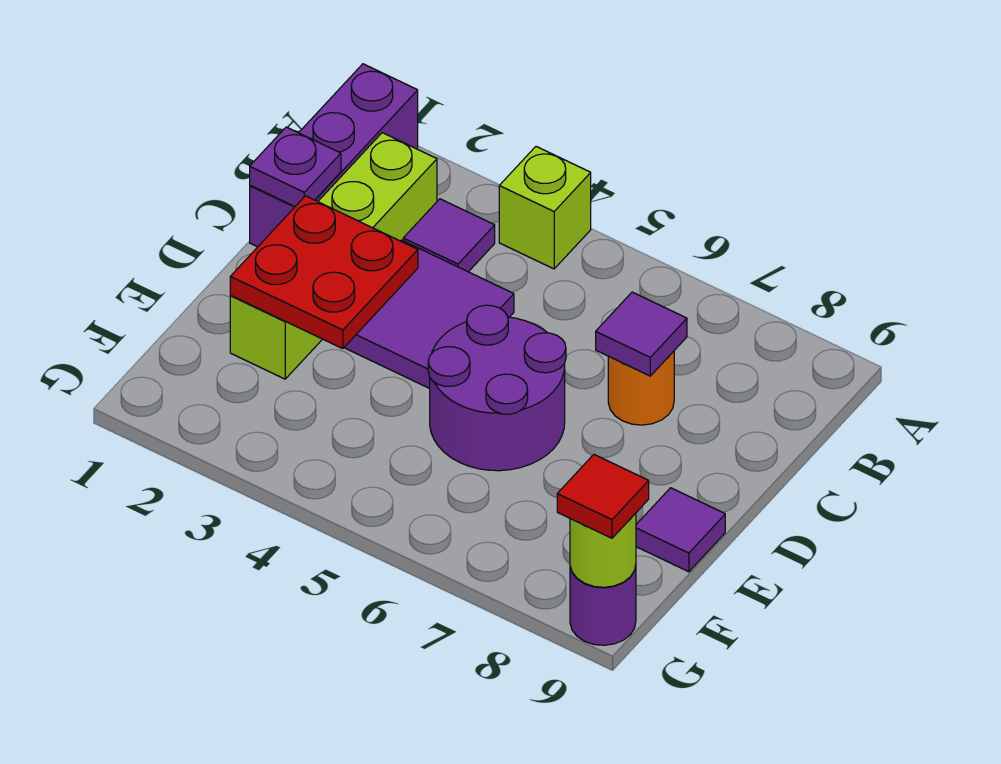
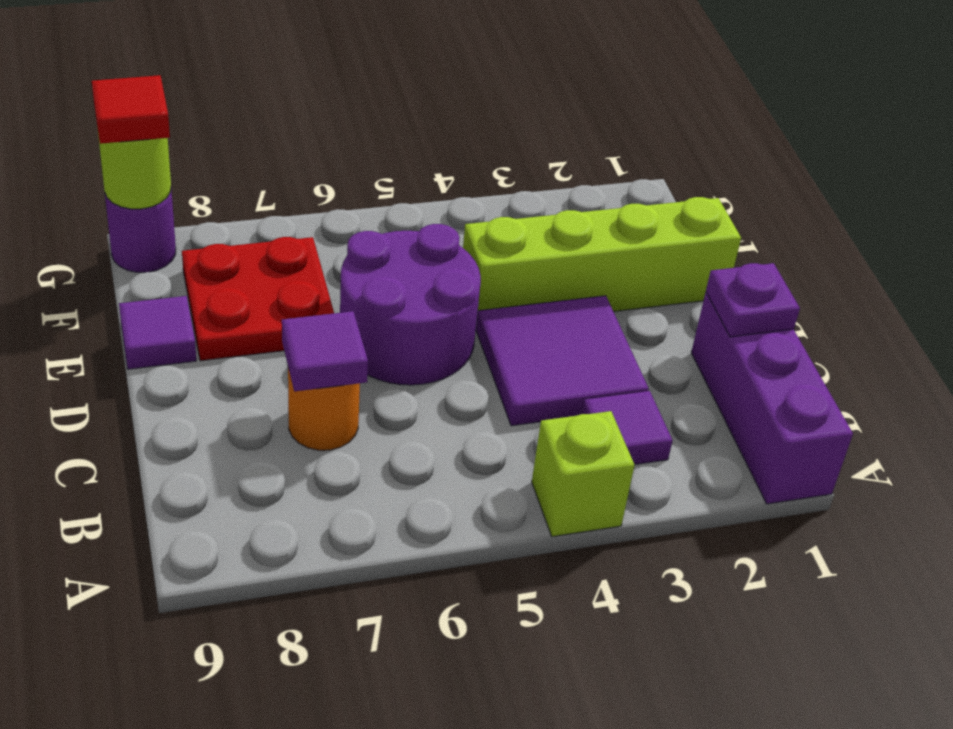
lime 1x4 brick [230,133,437,379] -> lime 1x4 brick turned to [463,197,741,324]
red 2x2 plate [230,196,418,349] -> red 2x2 plate moved to [182,237,334,361]

